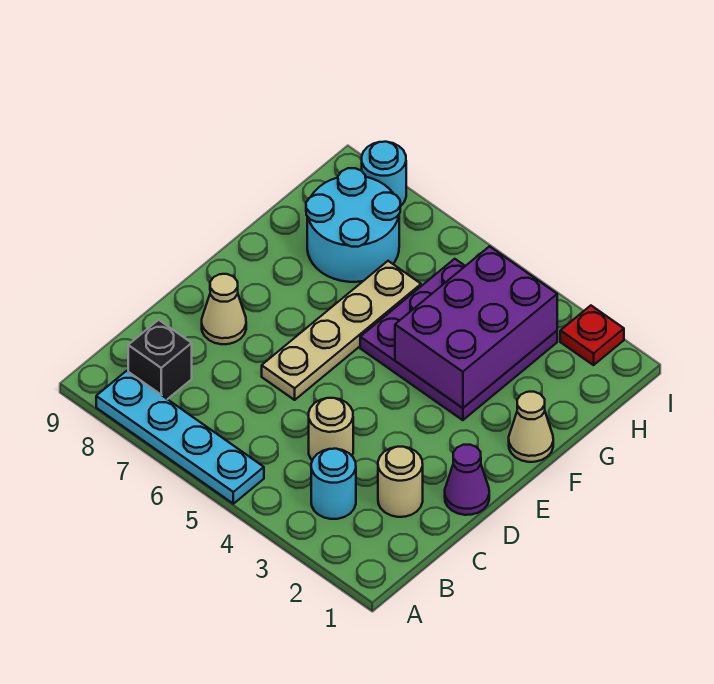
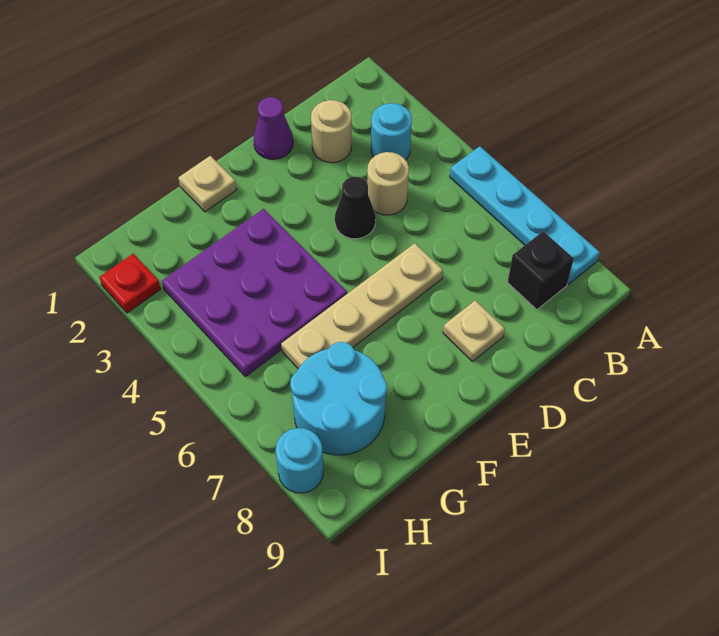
none -> black 1x1 cone [335,177,376,239]
tan 1x1 cone [202,274,246,344] -> tan 1x1 plate [443,300,505,361]
tan 1x1 cone [509,392,553,462] -> tan 1x1 plate [178,156,237,212]
purple 2x3 brick [395,246,557,408] -> none

